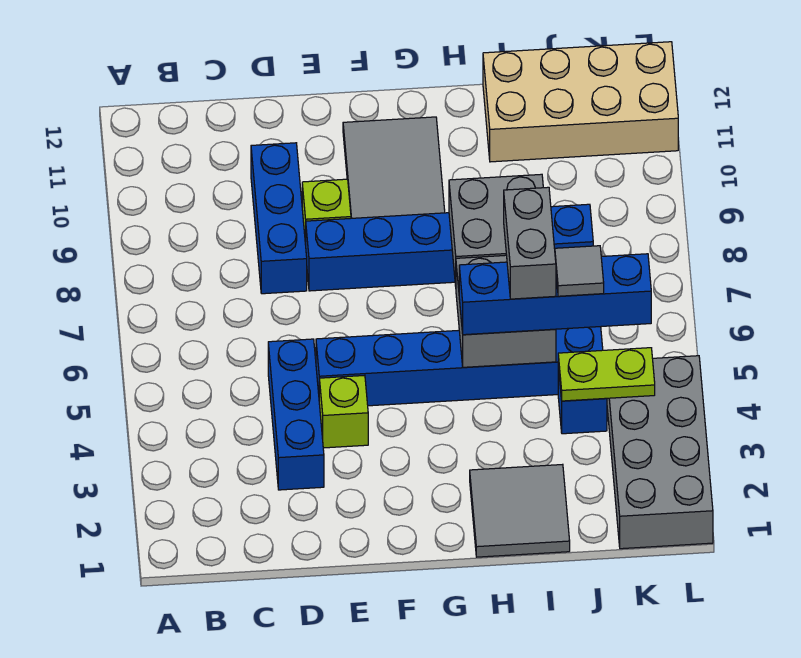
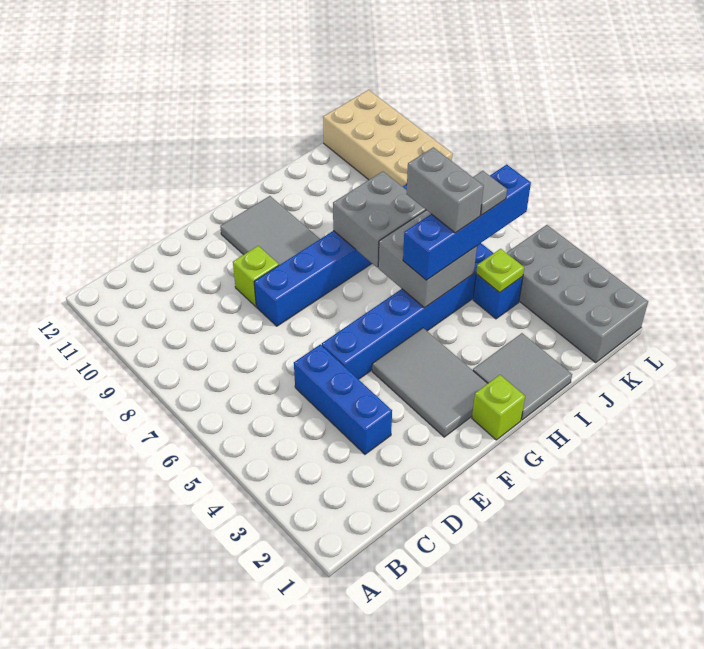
blue 1x3 brick [251,143,307,294] -> none
lime 1x1 brick [319,375,368,448] -> lime 1x1 brick moved to [472,375,525,440]
none -> grey 2x3 tile [372,328,488,437]
tan 2x4 brick [483,42,678,162] -> tan 2x4 brick turned to [323,90,452,187]
lime 1x2 plate [558,348,655,401] -> lime 1x1 plate [476,249,524,293]

